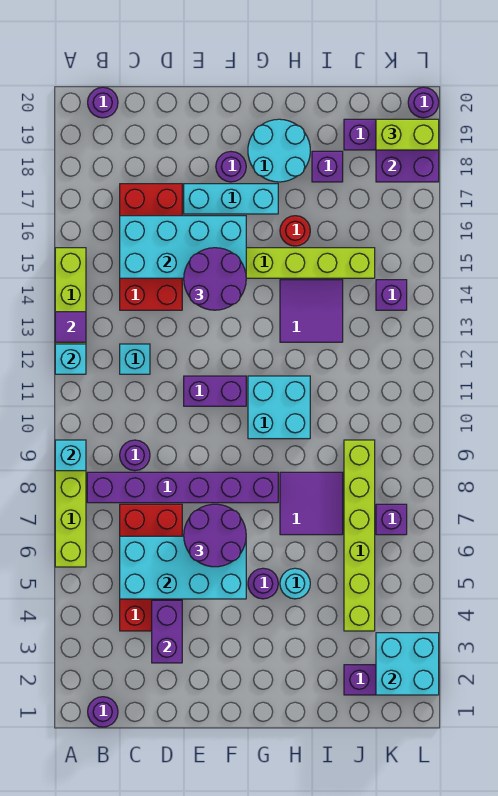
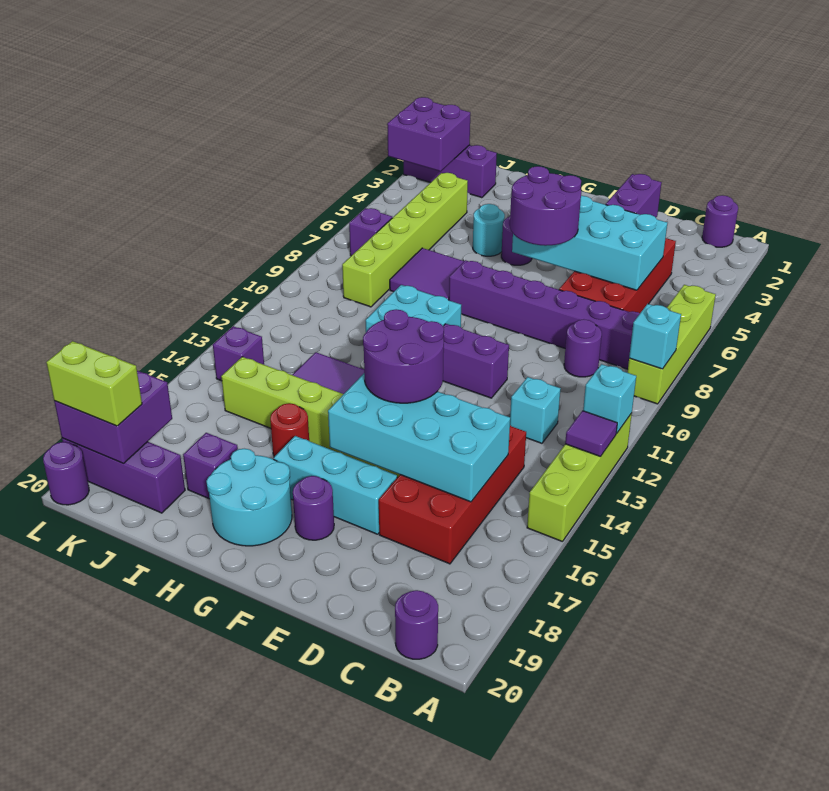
cyan 2x2 brick [376,633,439,695] -> purple 2x2 brick [387,97,470,171]

